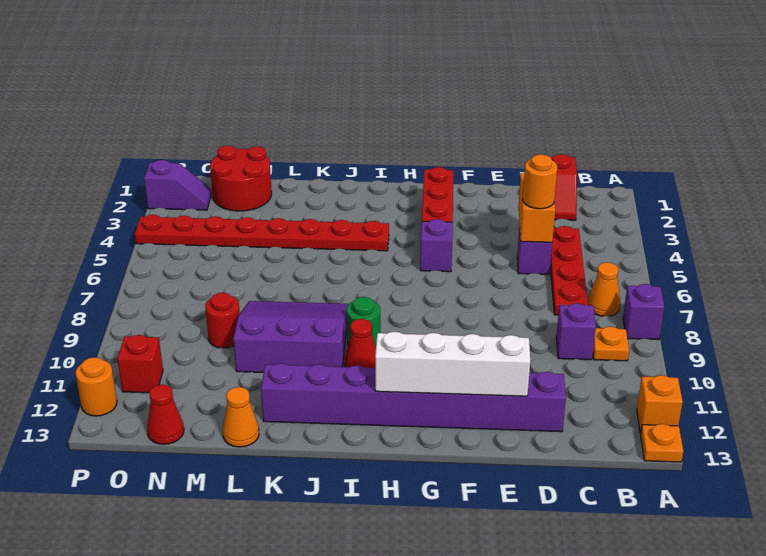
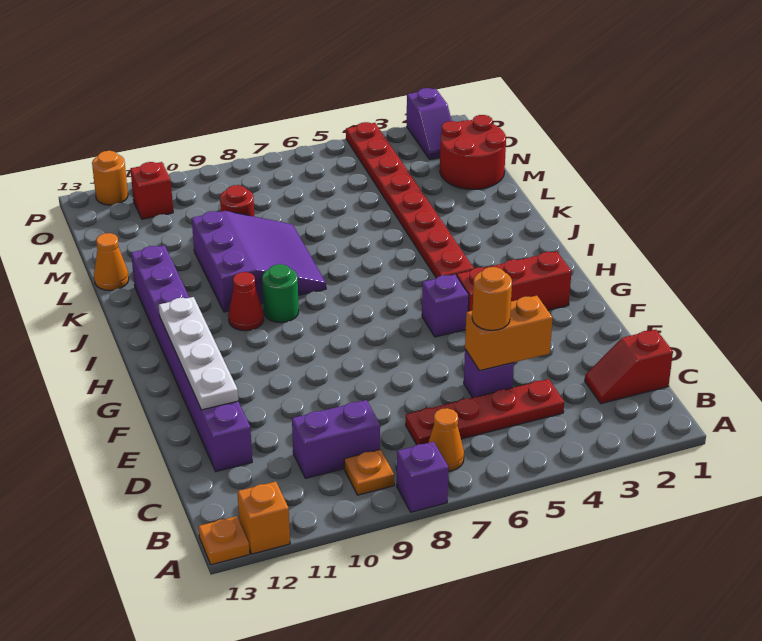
purple 1x1 brick [556,303,596,360] -> purple 1x2 brick [292,400,380,478]
white 1x4 brick [375,331,530,396] -> white 1x4 plate [159,297,238,410]
red 1x1 cone [147,384,184,444] -> none

